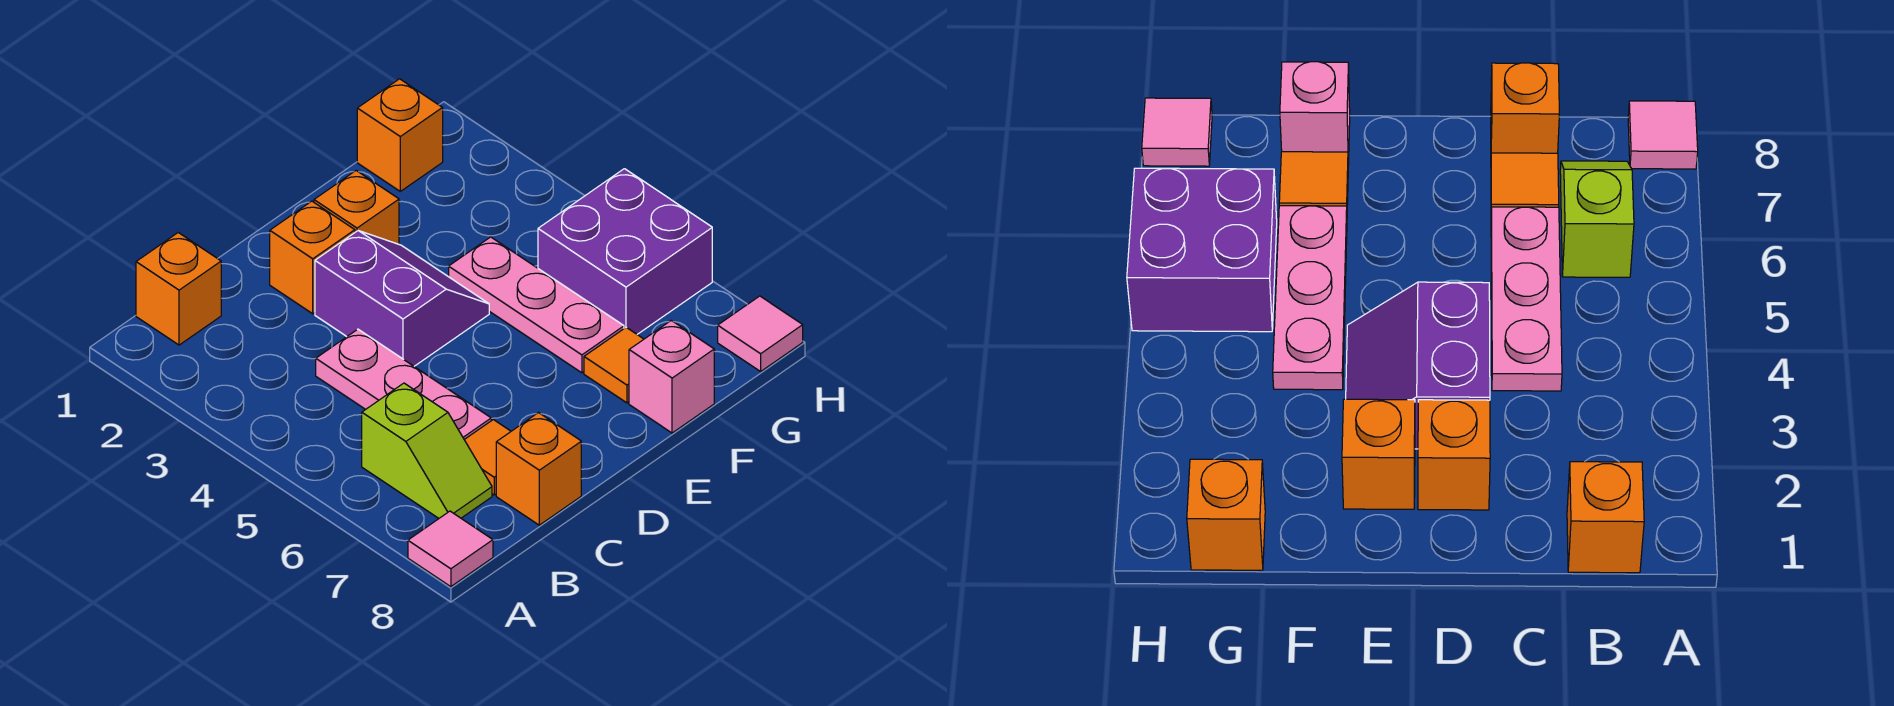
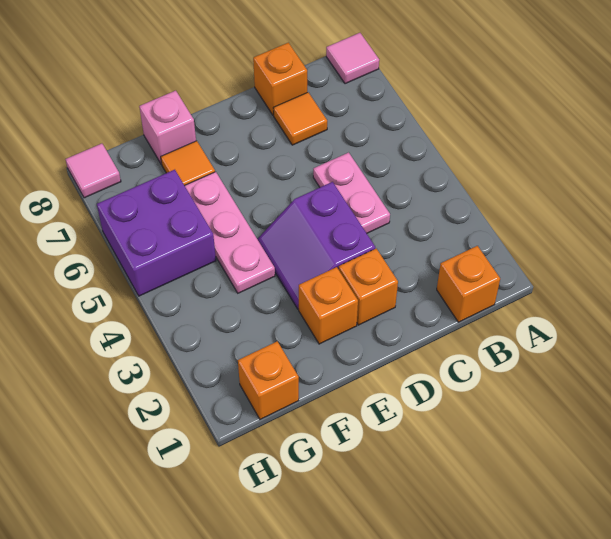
lime 1x2 slope [362,383,492,518] -> none
pink 1x3 plate [316,329,491,439] -> pink 1x2 plate [313,152,390,233]

